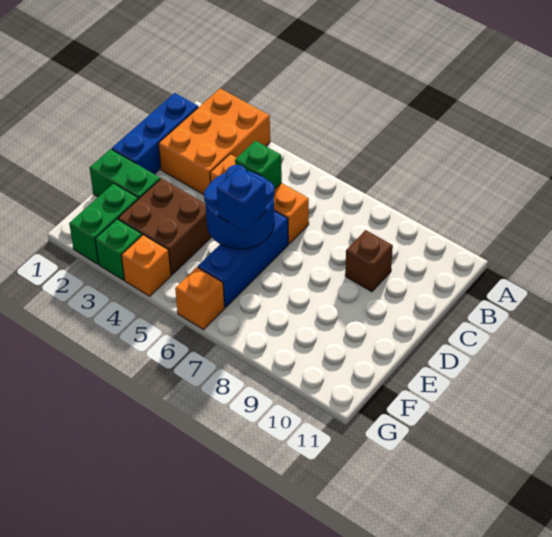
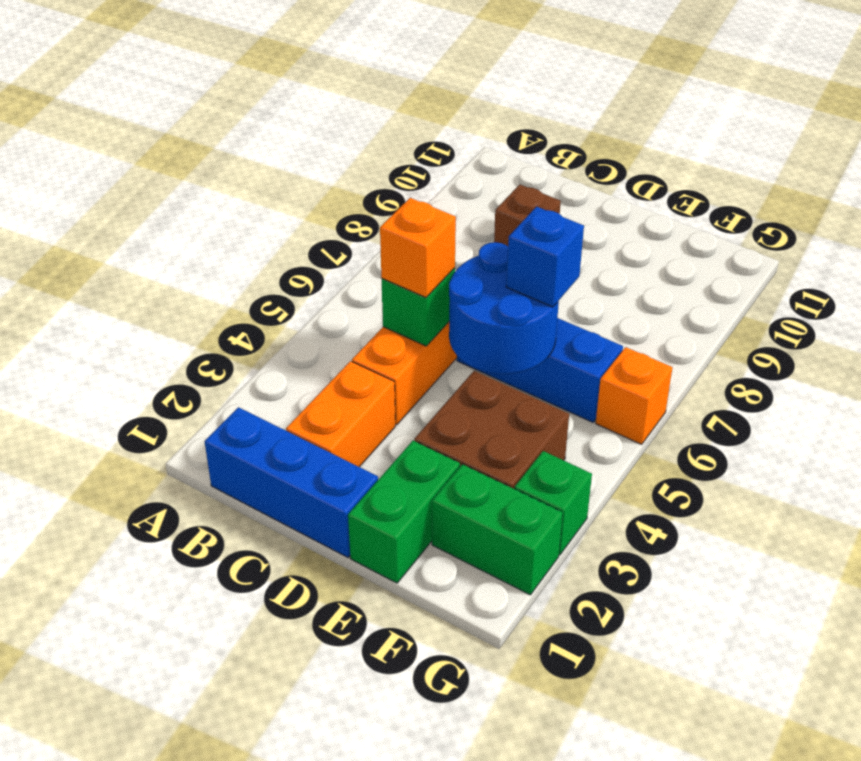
orange 2x3 brick [159,88,270,195] -> orange 1x2 brick [286,361,395,467]
orange 1x1 brick [121,235,171,296] -> orange 1x1 brick moved to [380,198,456,297]

